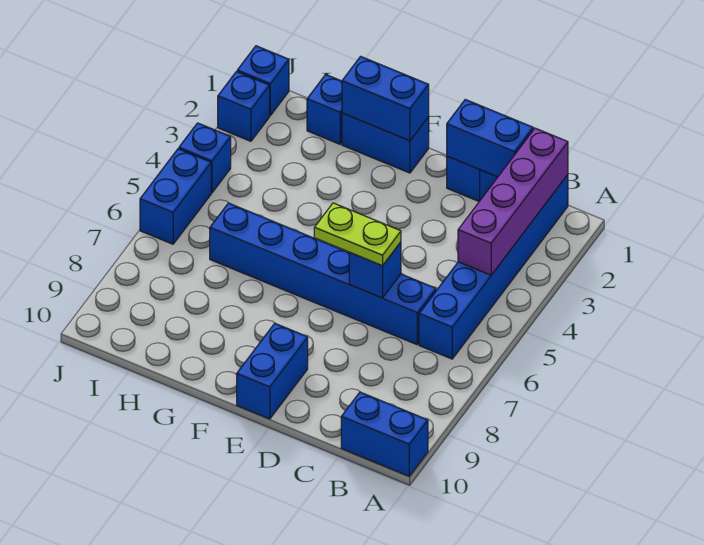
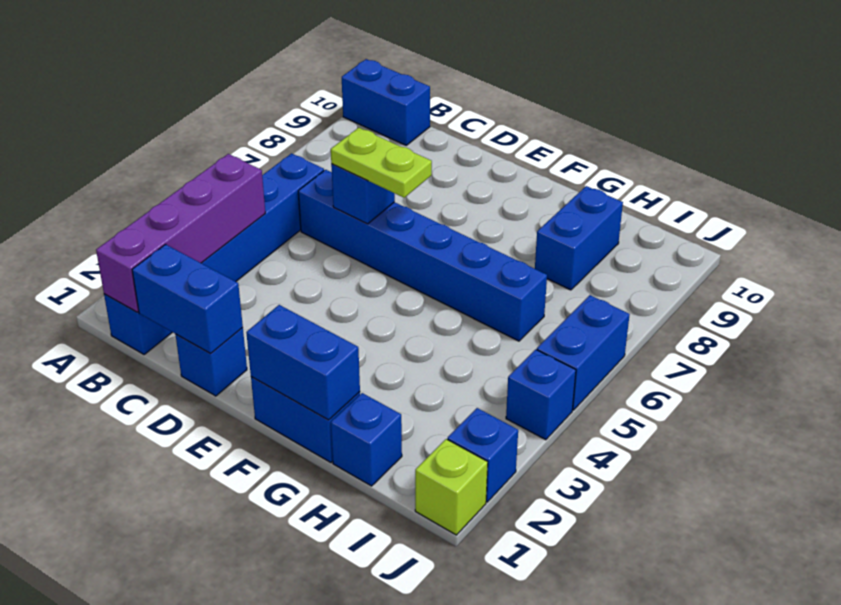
blue 1x2 brick [237,323,308,419] -> blue 1x2 brick moved to [535,186,623,290]
blue 1x1 brick [237,46,289,115] -> lime 1x1 brick [415,439,488,535]

